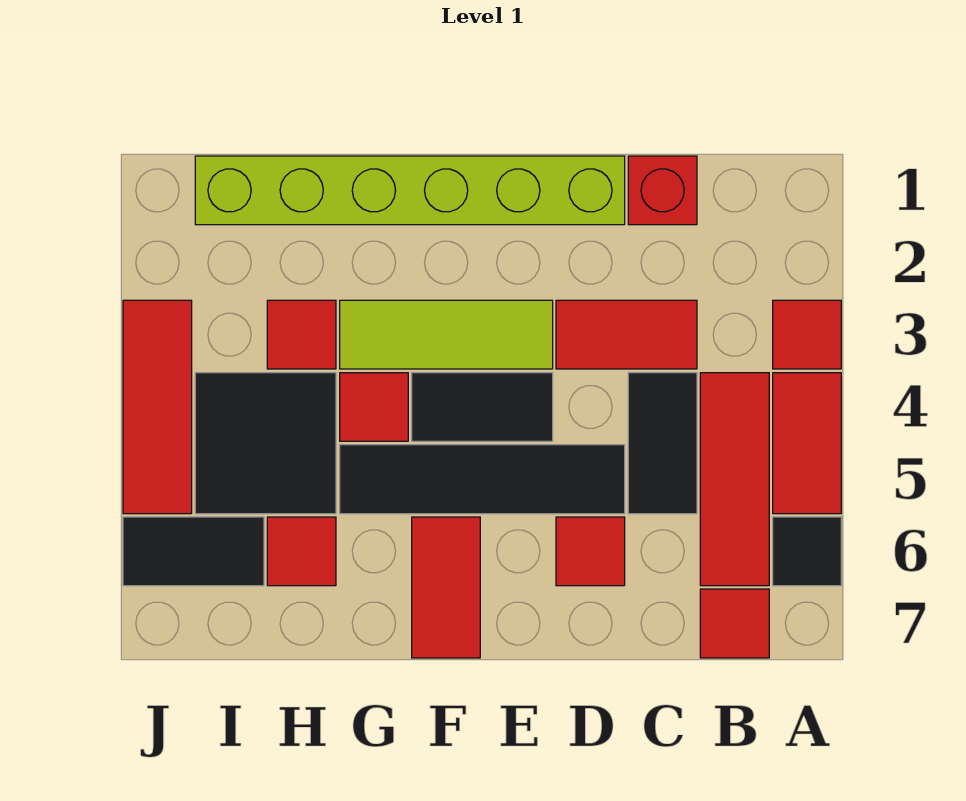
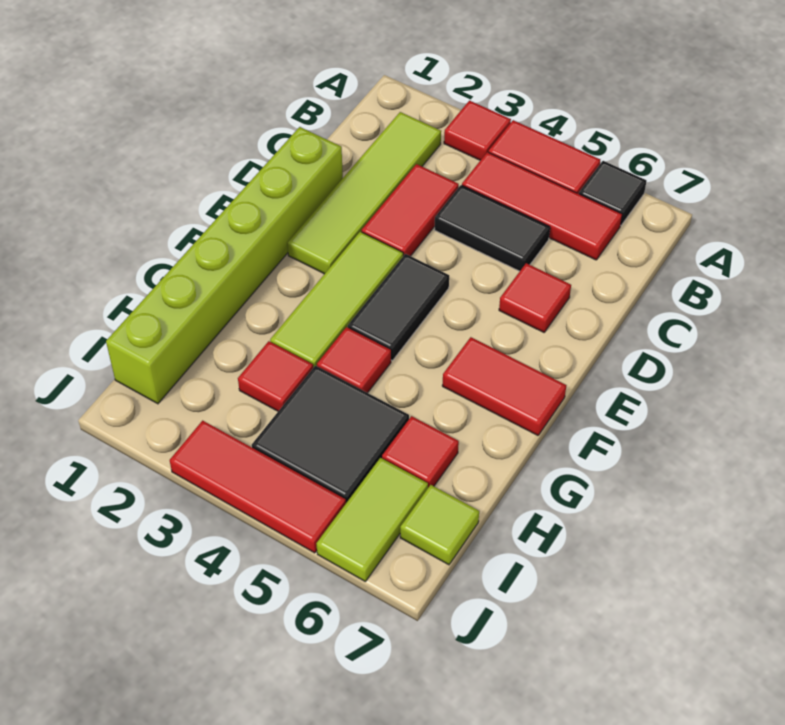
none -> lime 1x4 tile [287,112,441,274]
red 1x1 tile [700,589,769,658] -> none
red 1x1 brick [628,156,697,225] -> none
black 1x4 tile [340,445,625,514] -> none
black 1x2 tile [123,517,264,586] -> lime 1x2 tile [316,458,428,581]
none -> lime 1x1 tile [400,485,479,565]

